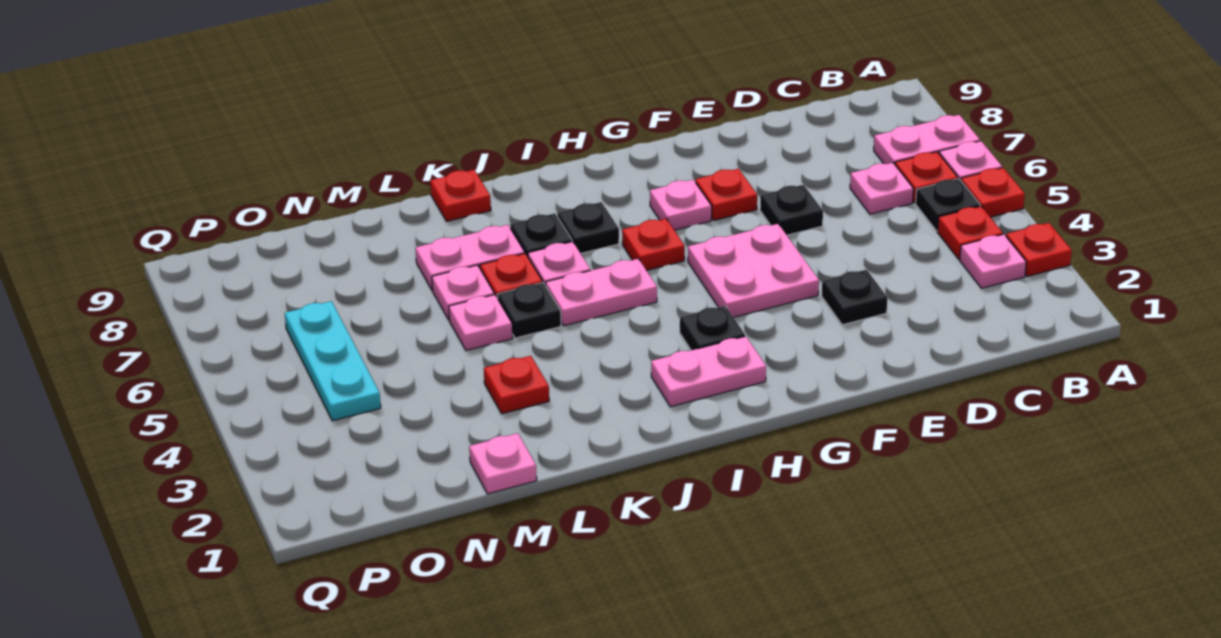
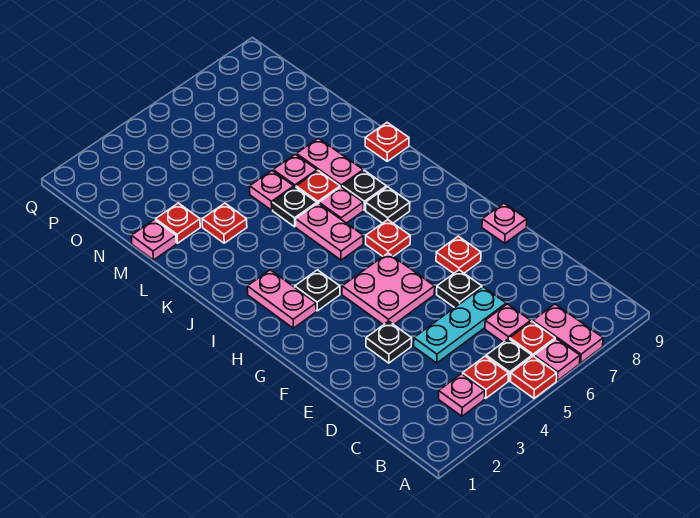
red 1x1 plate [1006,223,1072,276] -> red 1x1 plate moved to [156,203,200,243]
pink 1x1 plate [650,180,712,230] -> pink 1x1 plate moved to [482,203,527,243]
cyan 1x3 plate [285,301,381,421] -> cyan 1x3 plate moved to [414,287,506,363]

